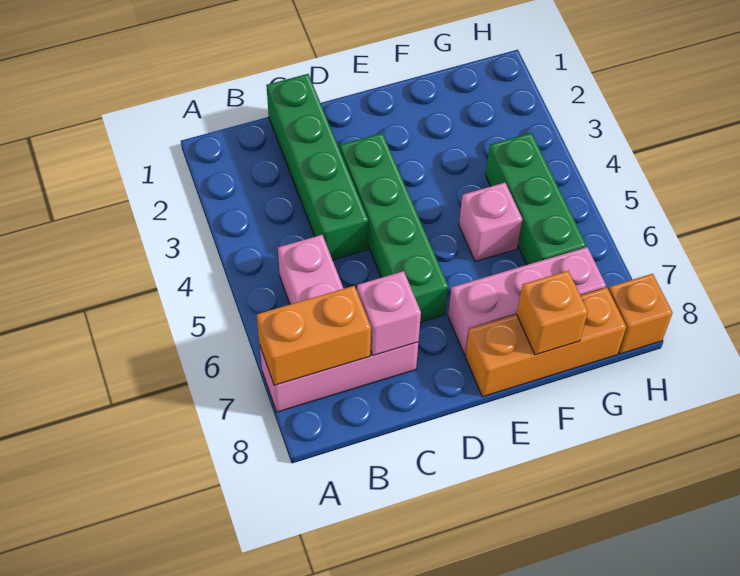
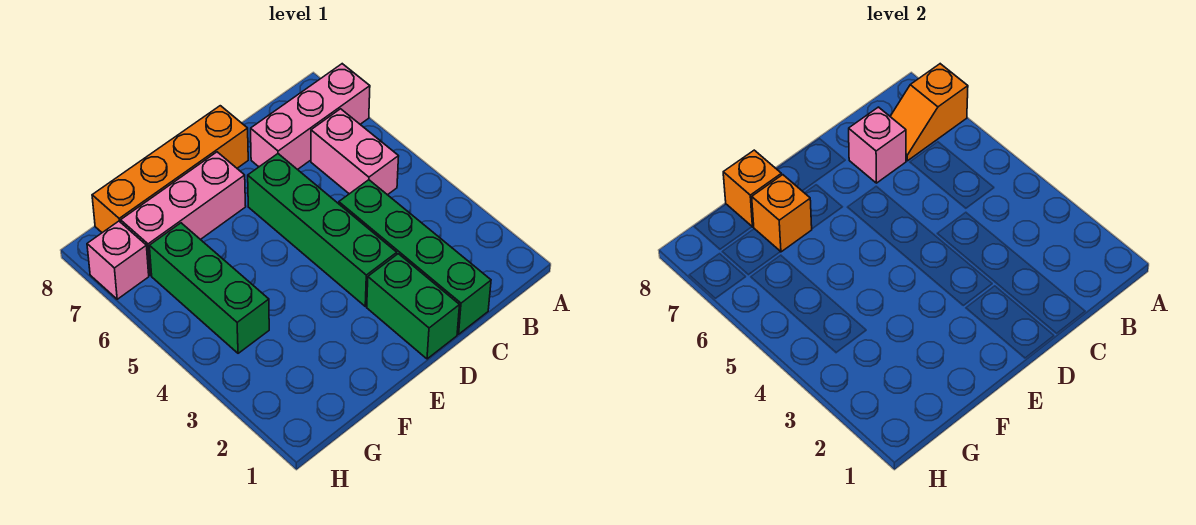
orange 1x2 brick [257,286,371,385] -> orange 1x2 slope [890,64,968,161]
none -> green 1x2 brick [367,254,459,359]
orange 1x3 brick [465,288,626,397] -> orange 1x4 brick [92,106,248,233]
pink 1x1 brick [459,183,522,261] -> pink 1x1 brick moved to [87,221,149,299]
orange 1x1 brick [608,274,673,354] -> orange 1x1 brick moved to [752,175,812,252]

